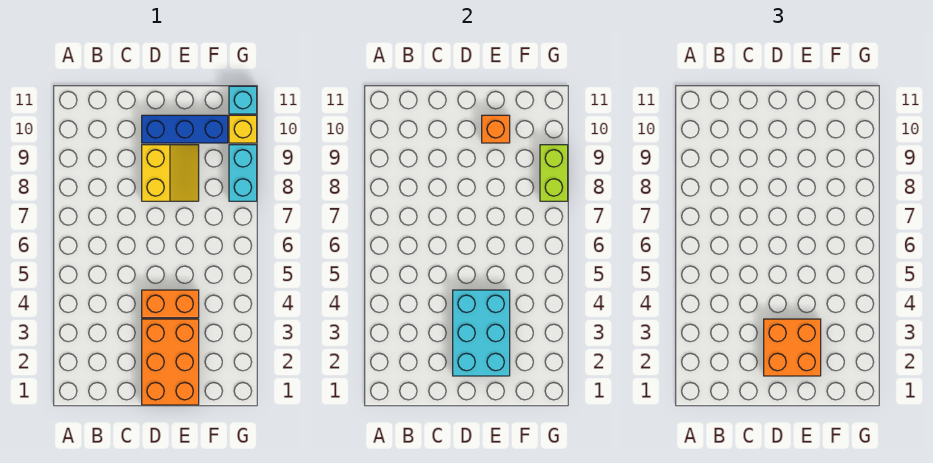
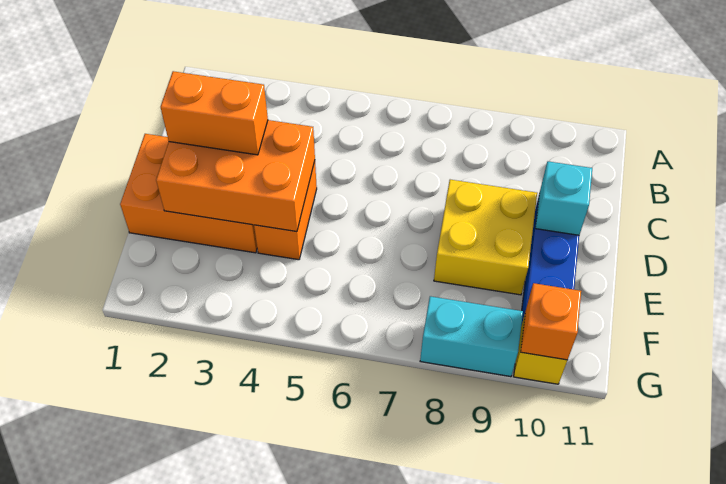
cyan 2x3 brick [453,290,510,376] -> orange 2x3 brick [156,120,315,232]
orange 2x2 brick [764,319,821,376] -> orange 1x2 brick [161,71,268,155]
yellow 2x2 slope [142,145,199,201] -> yellow 2x2 brick [434,180,537,295]
orange 1x1 brick [482,115,510,143] -> orange 1x1 brick moved to [521,283,581,360]
lime 1x2 brick [540,145,568,201] -> none
cyan 1x1 brick [229,86,257,114] -> cyan 1x1 brick moved to [535,161,592,235]

